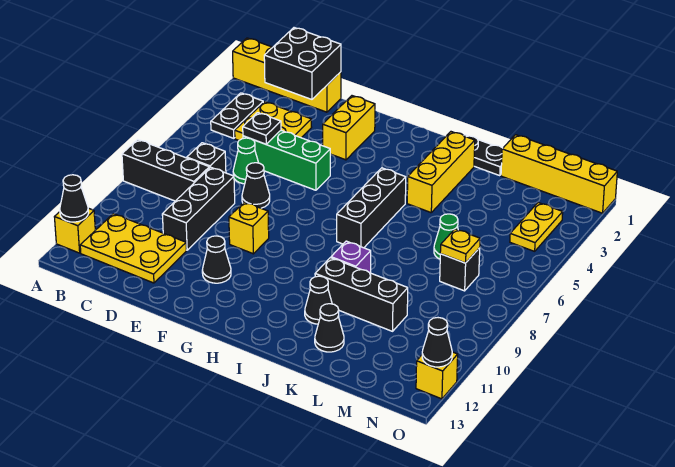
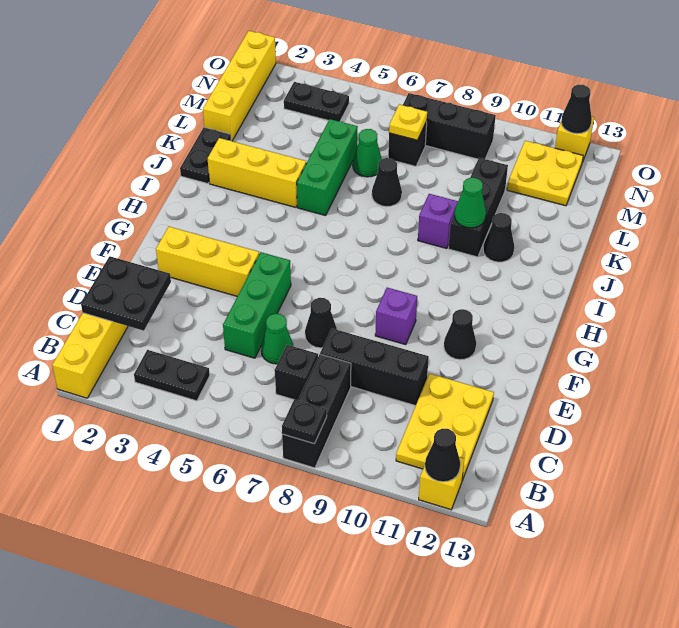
black 2x2 brick [264,28,341,99] -> black 2x2 plate [81,256,171,331]
yellow 2x2 plate [235,102,312,140] -> yellow 2x2 plate moved to [507,141,583,206]
black 1x1 plate [243,113,281,144] -> black 1x1 plate moved to [282,399,327,444]
yellow 1x2 brick [323,96,375,160] -> yellow 1x3 brick [156,227,259,296]
yellow 1x1 brick [229,202,269,254] -> purple 1x1 brick [375,288,417,345]
black 1x3 brick [337,168,406,248] -> black 1x3 brick moved to [403,93,496,159]
none -> green 1x3 brick [297,119,358,216]
none -> green 1x1 cone [454,178,486,228]
black 1x1 cone [315,304,344,352] -> black 1x1 cone moved to [372,158,402,207]
yellow 1x2 plate [510,203,563,251] -> black 1x2 plate [284,82,349,121]

